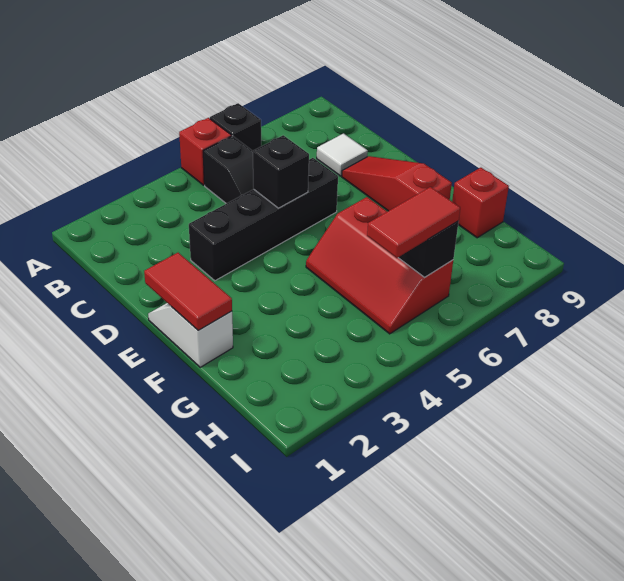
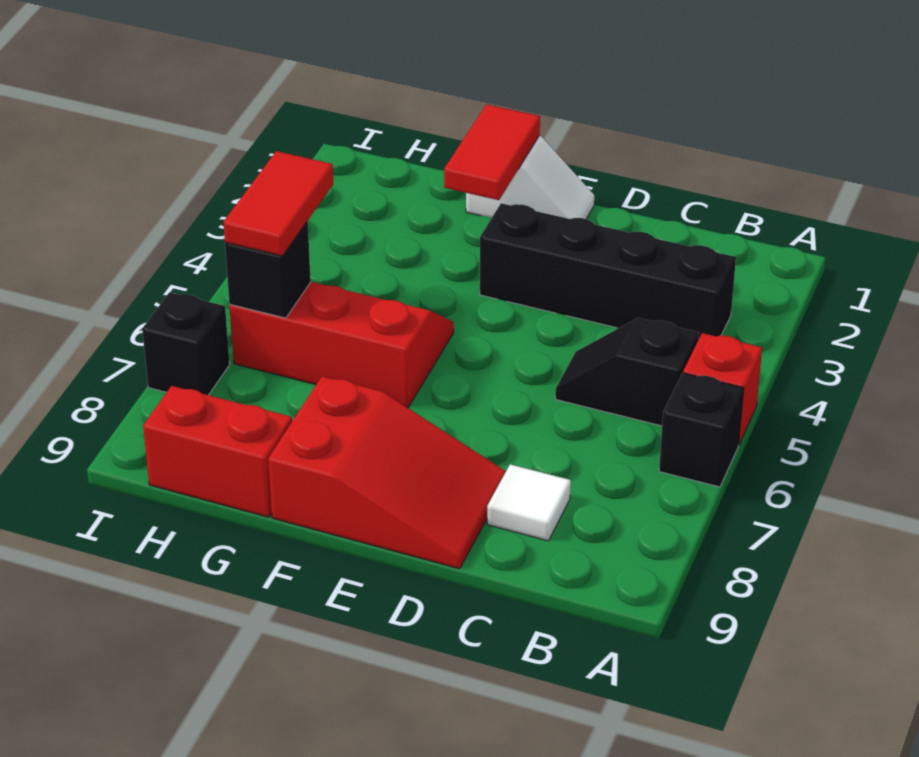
black 1x4 brick [189,158,338,281] -> black 1x4 brick turned to [480,203,736,340]
black 1x1 brick [253,135,309,208] -> black 1x1 brick moved to [142,292,230,395]
red 1x3 slope [342,156,452,211] -> red 2x3 slope [268,376,506,569]
red 1x2 tile [144,253,232,330] -> red 1x2 tile turned to [444,104,540,200]
red 1x1 brick [452,168,509,238] -> red 1x2 brick [143,386,292,517]

